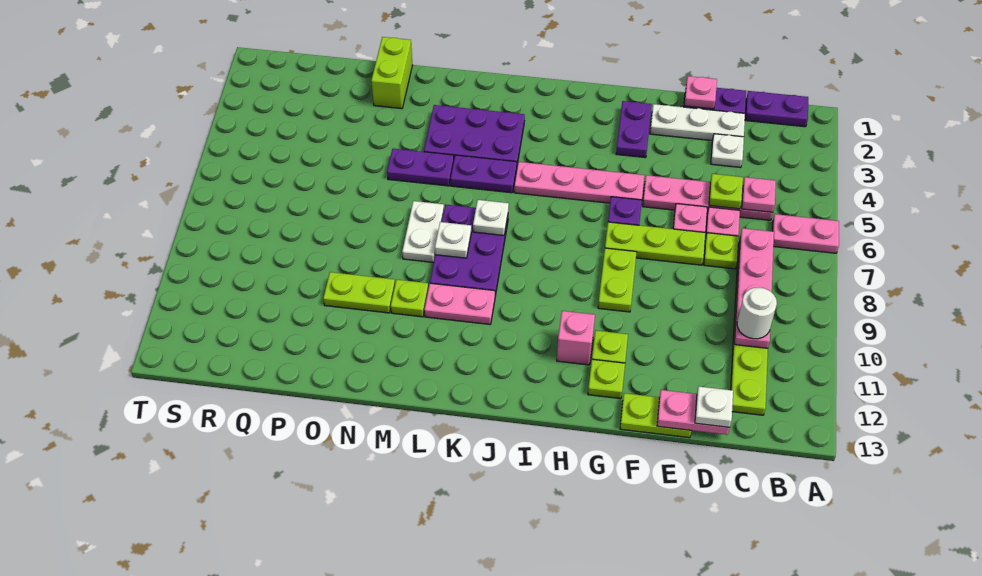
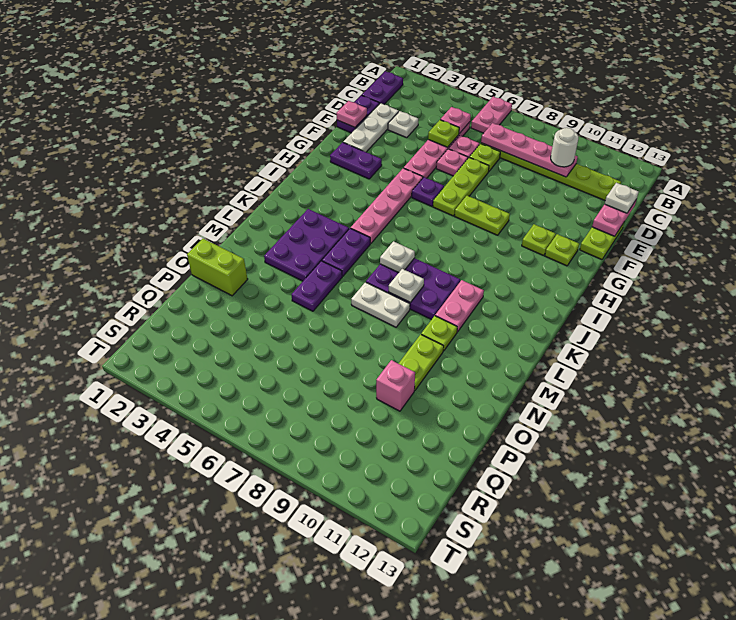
pink 1x1 brick [557,311,595,365] -> pink 1x1 brick moved to [376,360,415,411]

